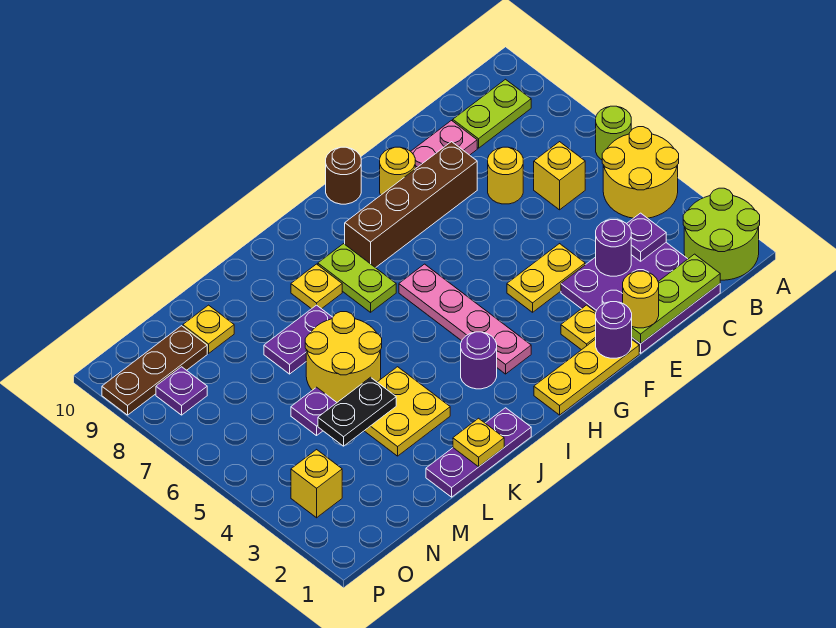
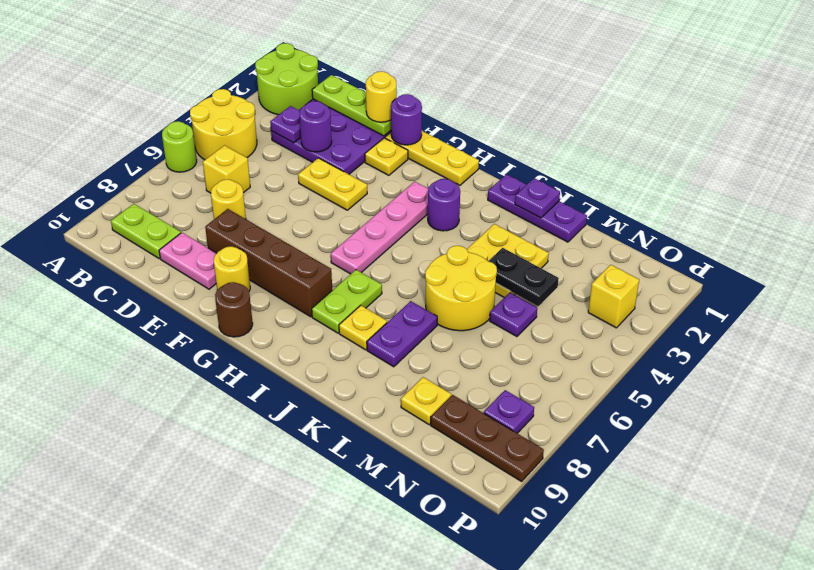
yellow 1x1 plate [453,418,504,467] -> purple 1x1 plate [515,178,560,218]
purple 1x2 plate [264,305,333,374] -> purple 1x2 plate turned to [367,301,437,367]

